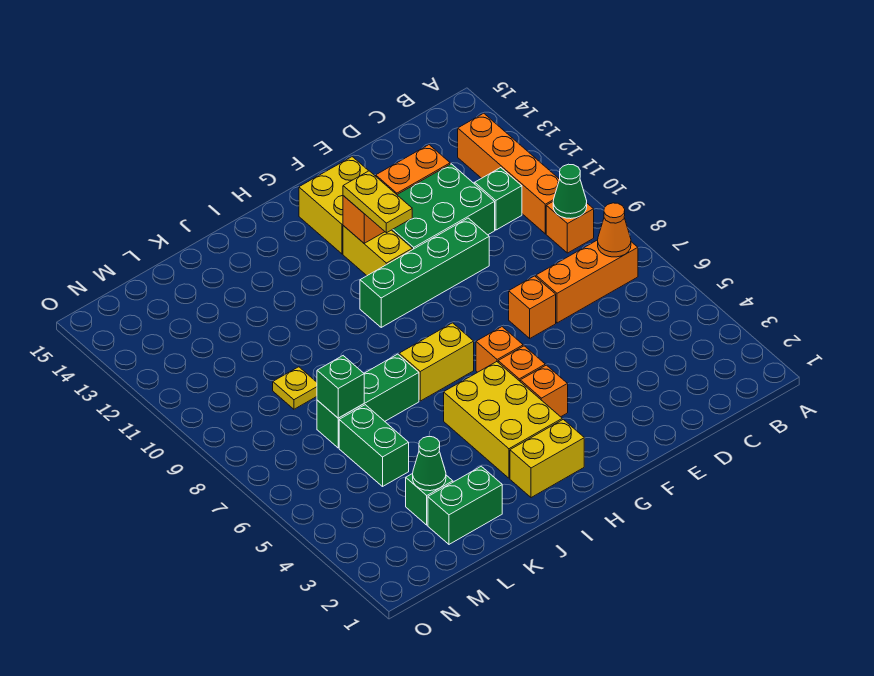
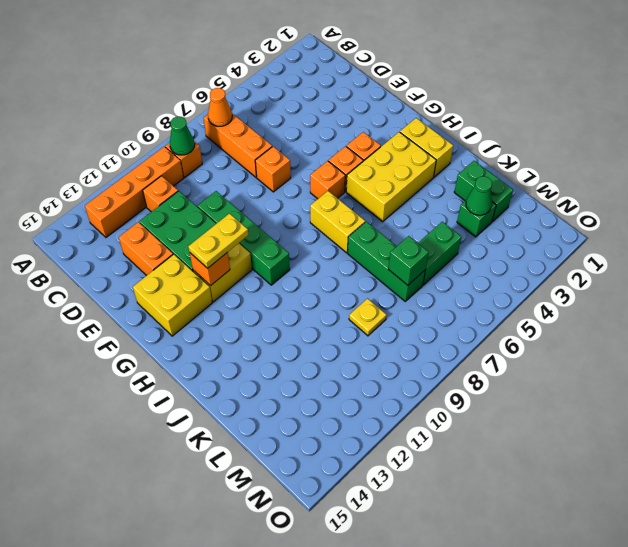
green 1x1 brick [475,168,522,230] -> orange 1x1 brick [143,176,178,212]

